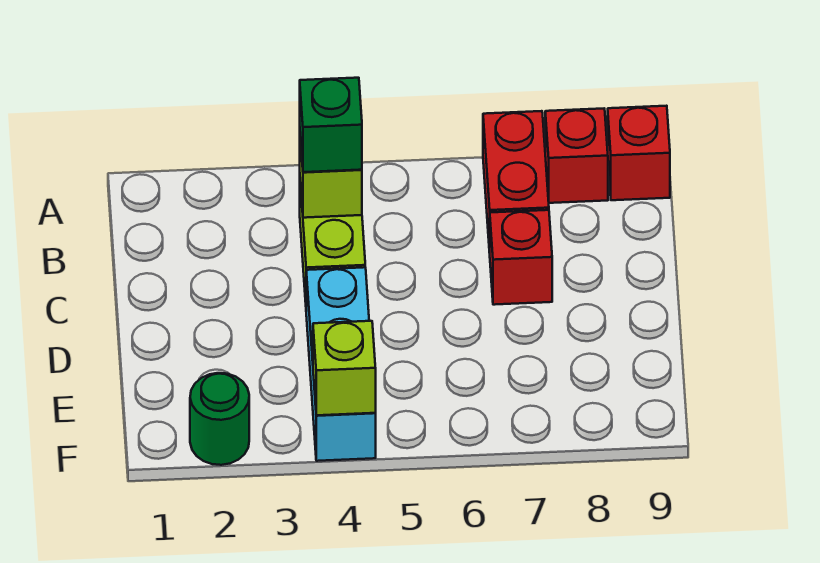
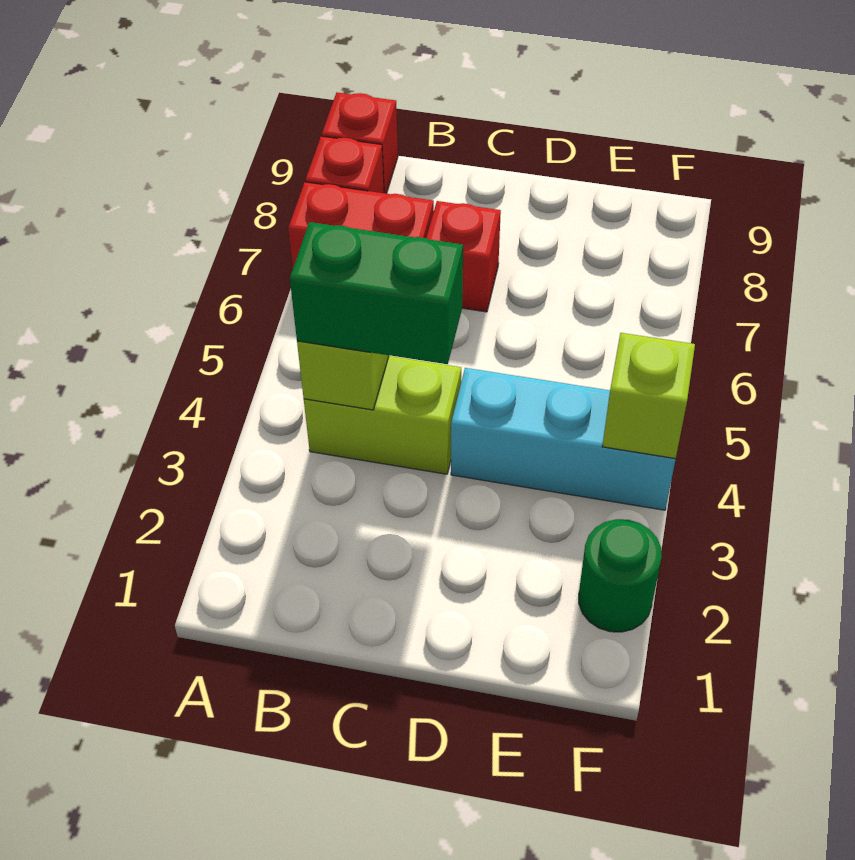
green 1x1 brick [300,78,362,172] -> green 1x2 brick [290,222,463,364]

